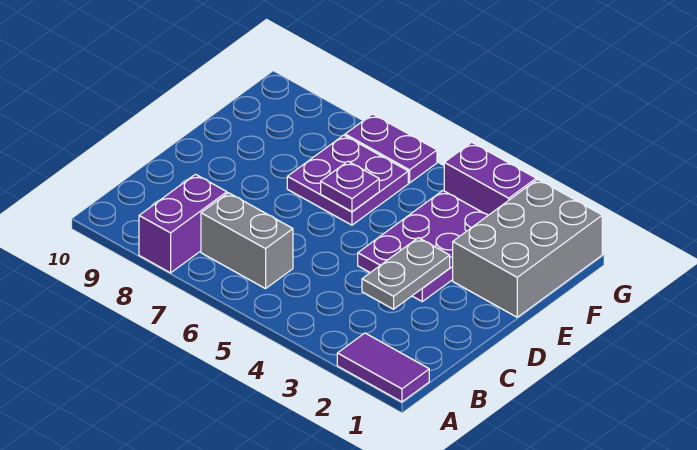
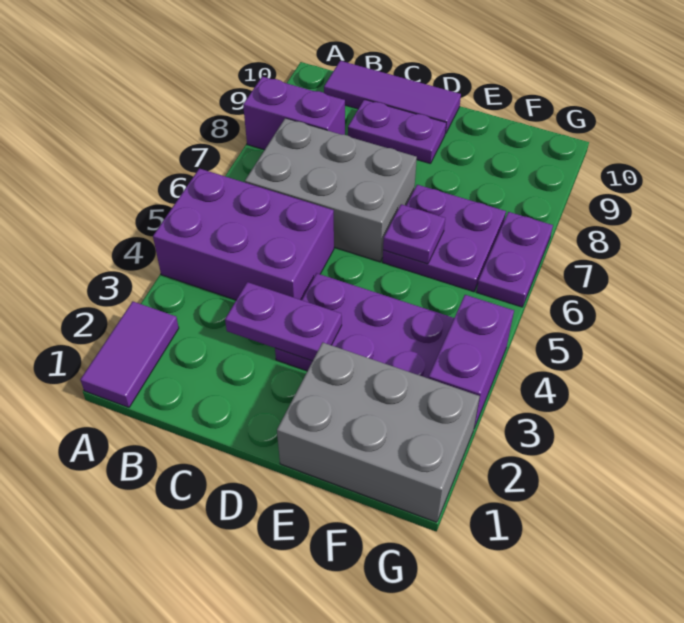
none -> purple 2x3 brick [153,169,334,300]
grey 1x2 brick [201,193,293,289] -> grey 2x3 brick [245,118,417,262]
none -> purple 1x3 tile [324,61,461,134]
grey 1x2 plate [362,238,450,309] -> purple 1x2 plate [225,282,342,361]
none -> purple 1x2 plate [348,99,446,164]

